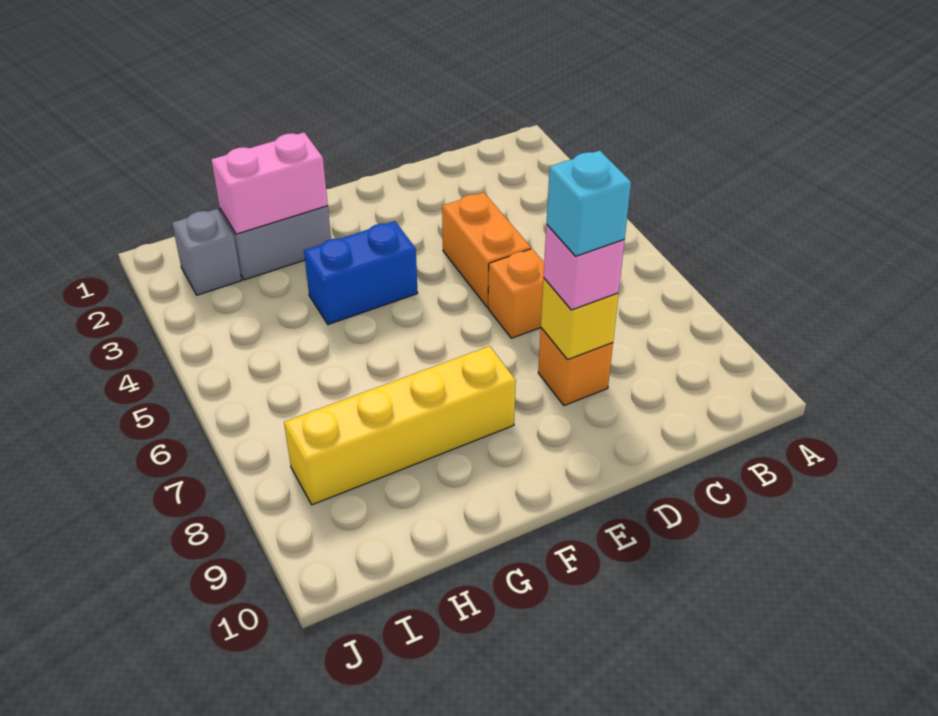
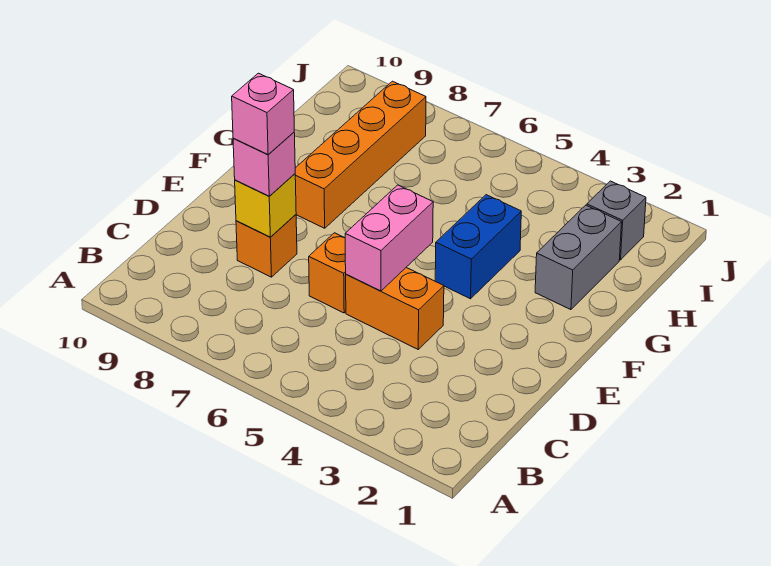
cyan 1x1 brick [546,151,631,256] -> pink 1x1 brick [232,73,294,155]
yellow 1x4 brick [284,346,516,505] -> orange 1x4 brick [295,81,426,228]
pink 1x2 brick [211,132,328,234] -> pink 1x2 brick moved to [345,185,433,291]

